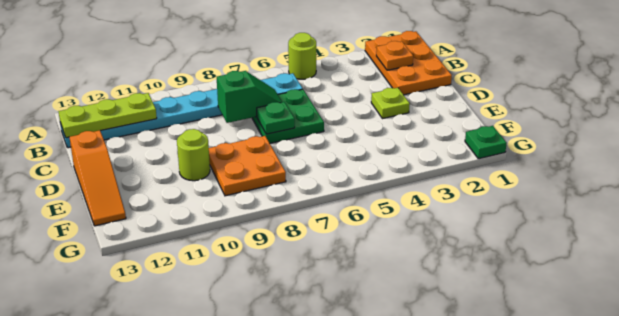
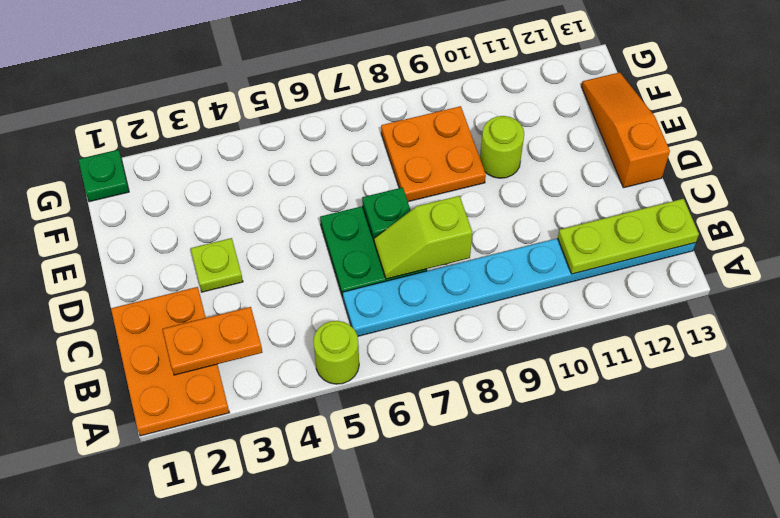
orange 1x1 plate [376,41,413,70] -> orange 1x2 plate [163,307,262,375]
green 1x2 slope [217,71,282,123] -> lime 1x2 slope [374,196,472,279]

